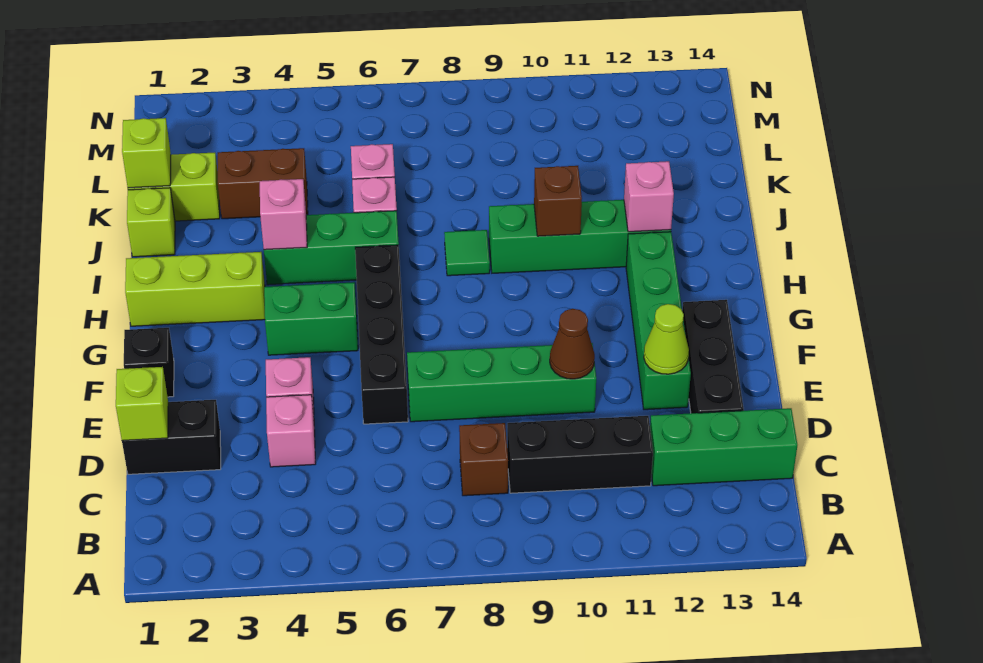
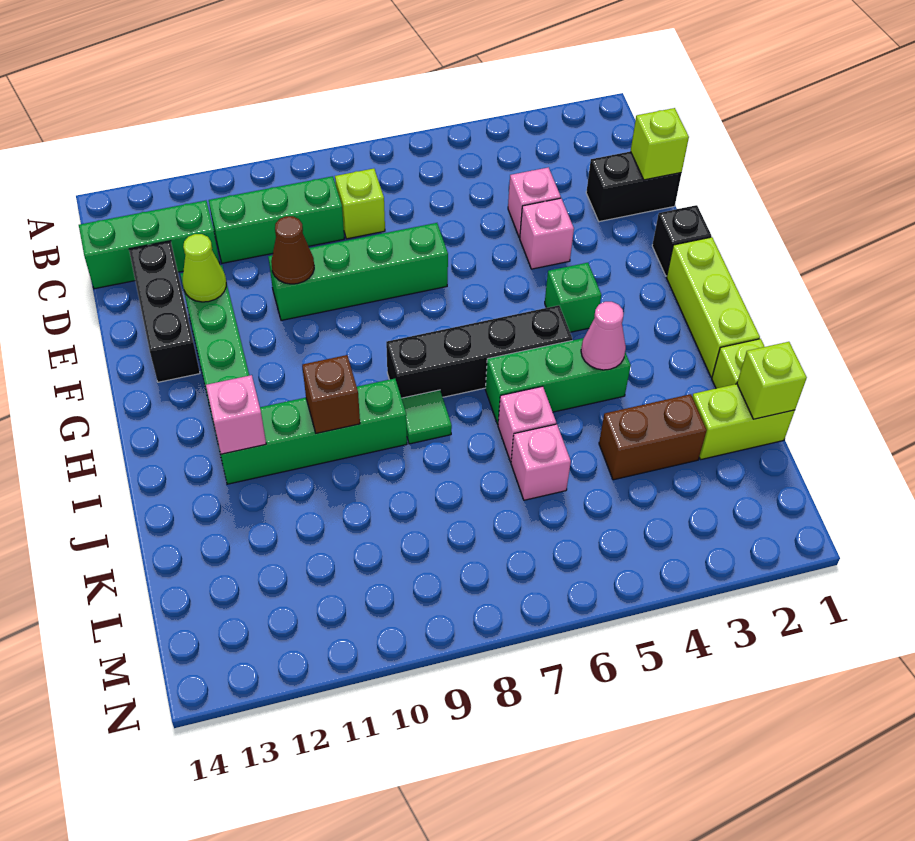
brown 1x1 brick [459,423,508,496] -> lime 1x1 brick [335,169,385,239]
black 1x3 brick [507,416,653,493] -> green 1x3 brick [209,176,344,263]
black 1x4 brick [355,245,408,424] -> black 1x4 brick turned to [386,305,572,398]
green 1x2 brick [264,282,358,355] -> green 1x1 brick [545,263,601,332]
lime 1x3 brick [125,252,265,326] -> lime 1x3 brick turned to [666,237,760,377]
pink 1x1 brick [260,179,307,250] -> pink 1x1 cone [581,302,626,370]

